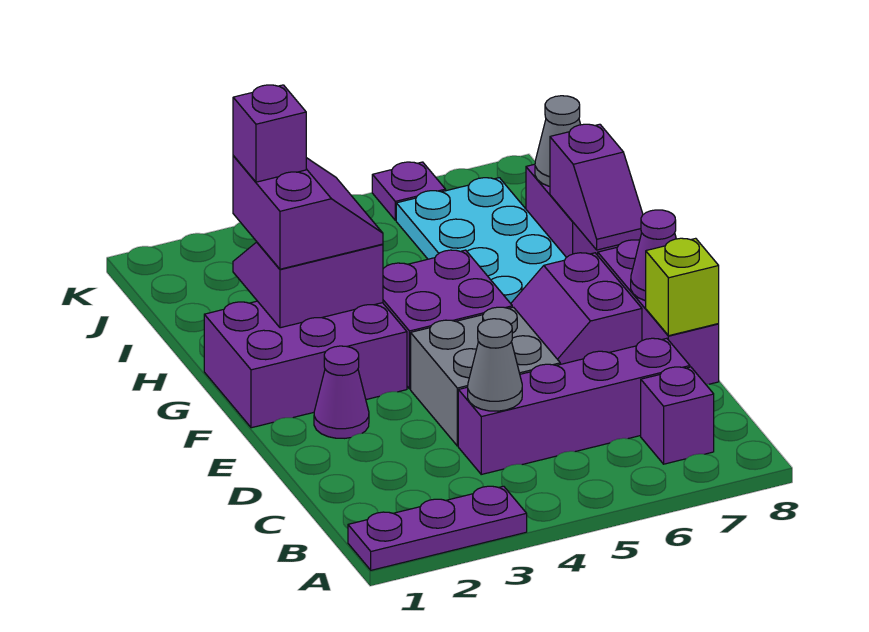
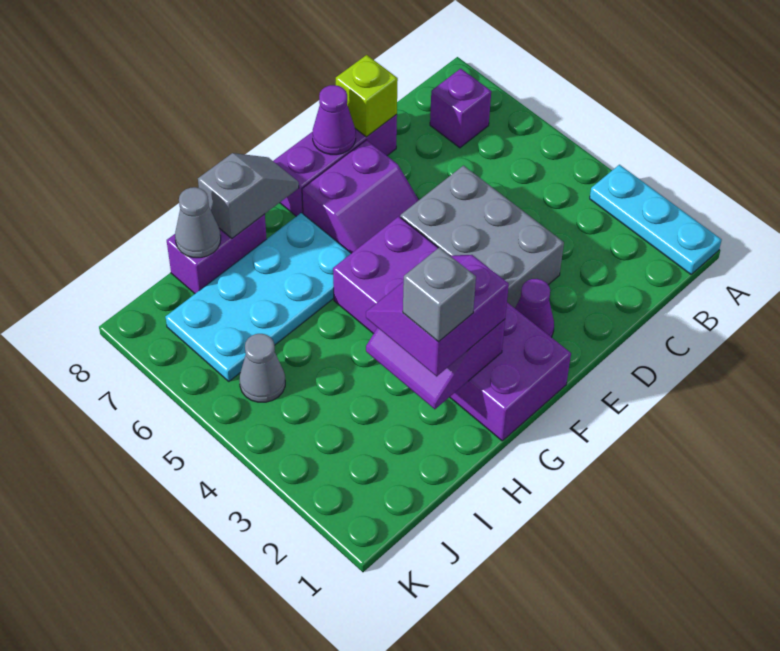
purple 1x3 plate [348,486,527,570] -> cyan 1x3 plate [590,165,722,274]
purple 1x4 brick [458,338,690,474] -> none
grey 1x1 cone [468,319,522,411] -> grey 1x1 cone moved to [240,334,285,402]
grey 2x2 brick [411,307,560,446] -> grey 2x3 brick [400,166,564,308]
purple 1x2 slope [550,124,643,250] -> grey 1x2 slope [198,153,299,238]
purple 1x1 brick [233,85,306,182] -> grey 1x1 brick [403,247,476,342]
purple 1x1 plate [372,162,446,220] -> none

